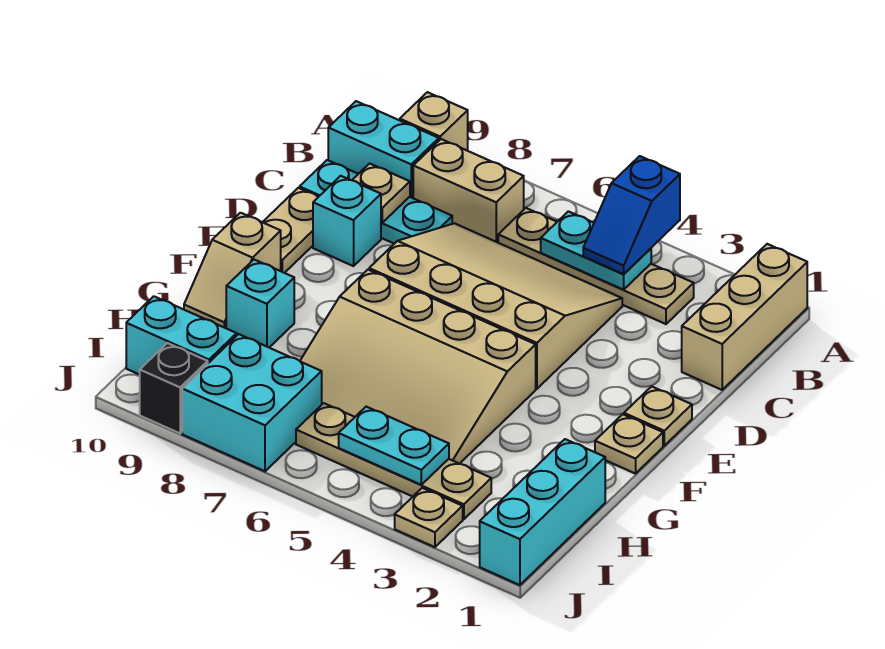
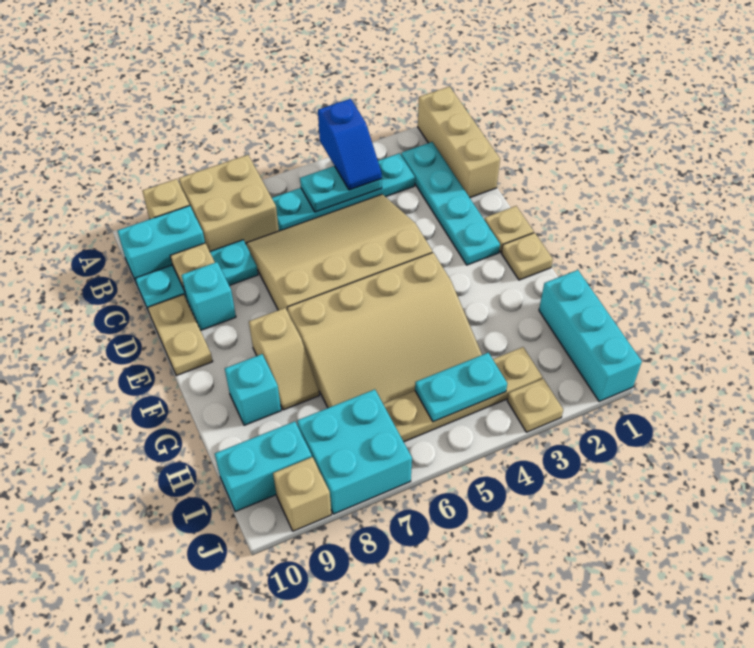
none -> cyan 1x4 plate [401,142,500,265]
tan 1x4 plate [498,208,694,324] -> cyan 1x4 plate [272,153,415,231]
tan 1x2 brick [413,139,524,242] -> tan 2x2 brick [179,155,279,251]
tan 1x2 slope [184,213,281,328] -> tan 1x2 slope moved to [249,308,319,410]
black 1x1 brick [140,343,208,433] -> tan 1x1 brick [273,457,331,531]

